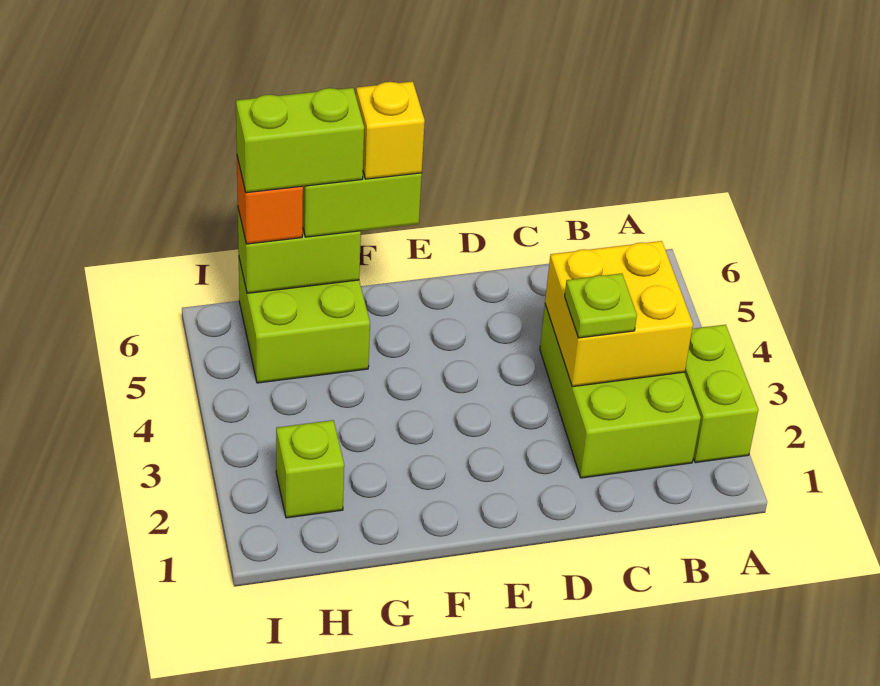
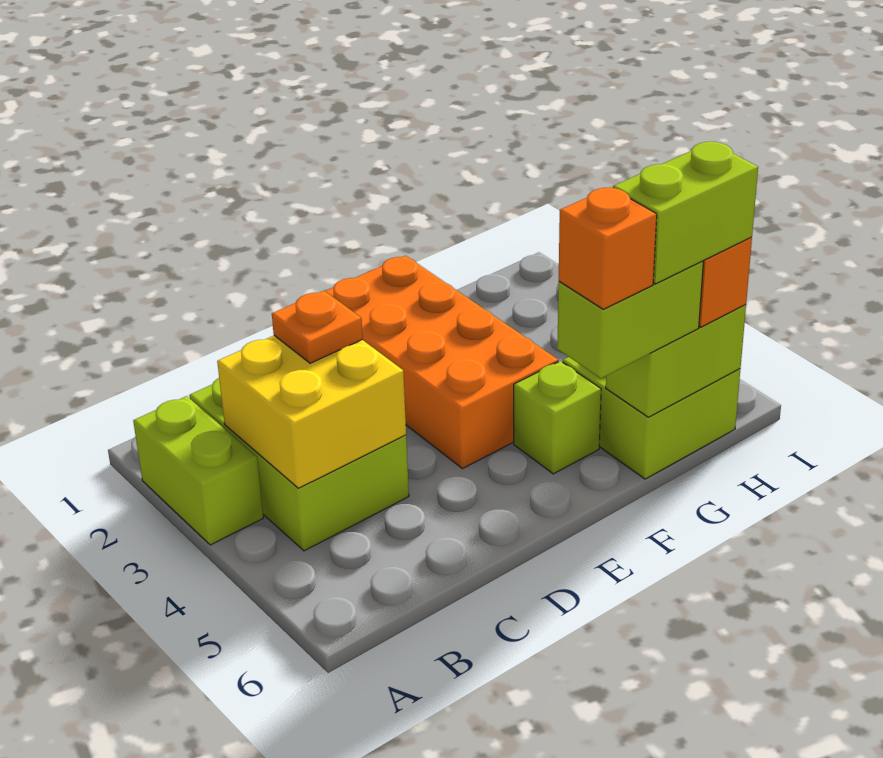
lime 1x1 plate [565,273,637,338] -> orange 1x1 plate [272,291,363,363]
none -> orange 2x4 brick [326,256,558,469]
yellow 1x1 brick [356,81,425,179] -> orange 1x1 brick [559,187,657,309]
lime 1x1 brick [276,420,344,518] -> lime 1x1 brick moved to [514,361,601,474]

